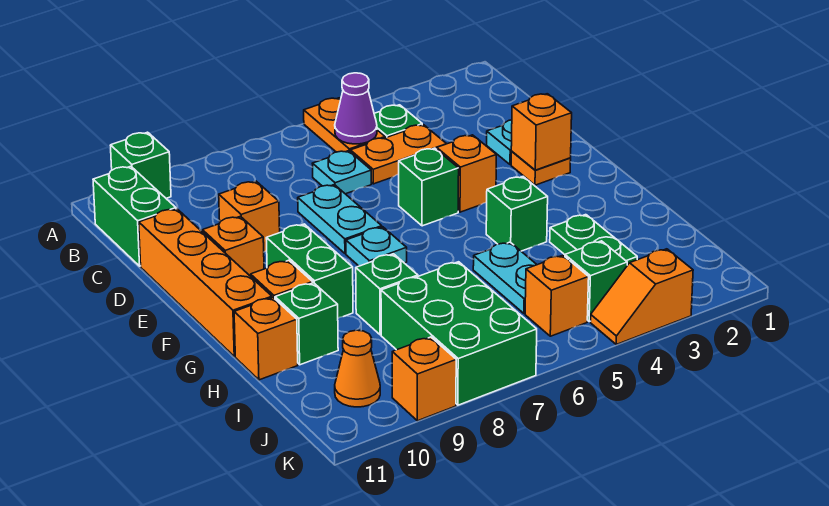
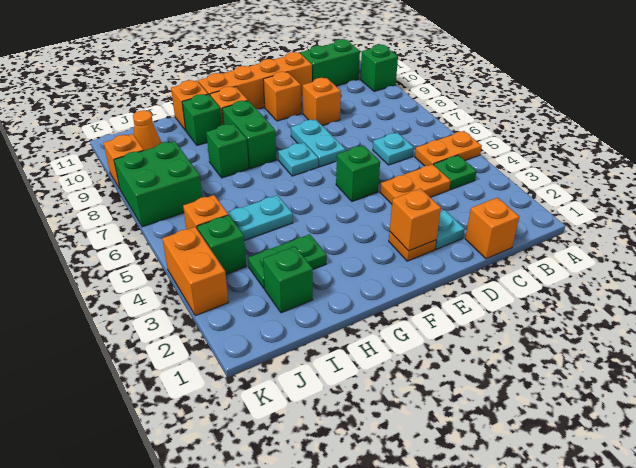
purple 1x1 cone [335,73,377,144] -> none
orange 1x2 plate [350,125,446,184] -> orange 1x2 plate turned to [380,164,451,204]
cyan 1x2 plate [298,185,382,254] -> cyan 1x2 plate turned to [291,119,345,167]
orange 1x1 brick [437,135,496,212] -> orange 1x1 brick moved to [465,198,519,259]
green 1x2 brick [266,224,353,318] -> green 1x2 brick turned to [222,101,276,169]
green 1x1 brick [486,177,548,251] -> green 1x1 brick moved to [263,246,313,313]
green 2x3 brick [381,262,537,405] -> green 2x2 brick [114,141,202,227]
orange 1x2 slope [590,249,693,344] -> orange 1x2 brick [162,227,228,316]

